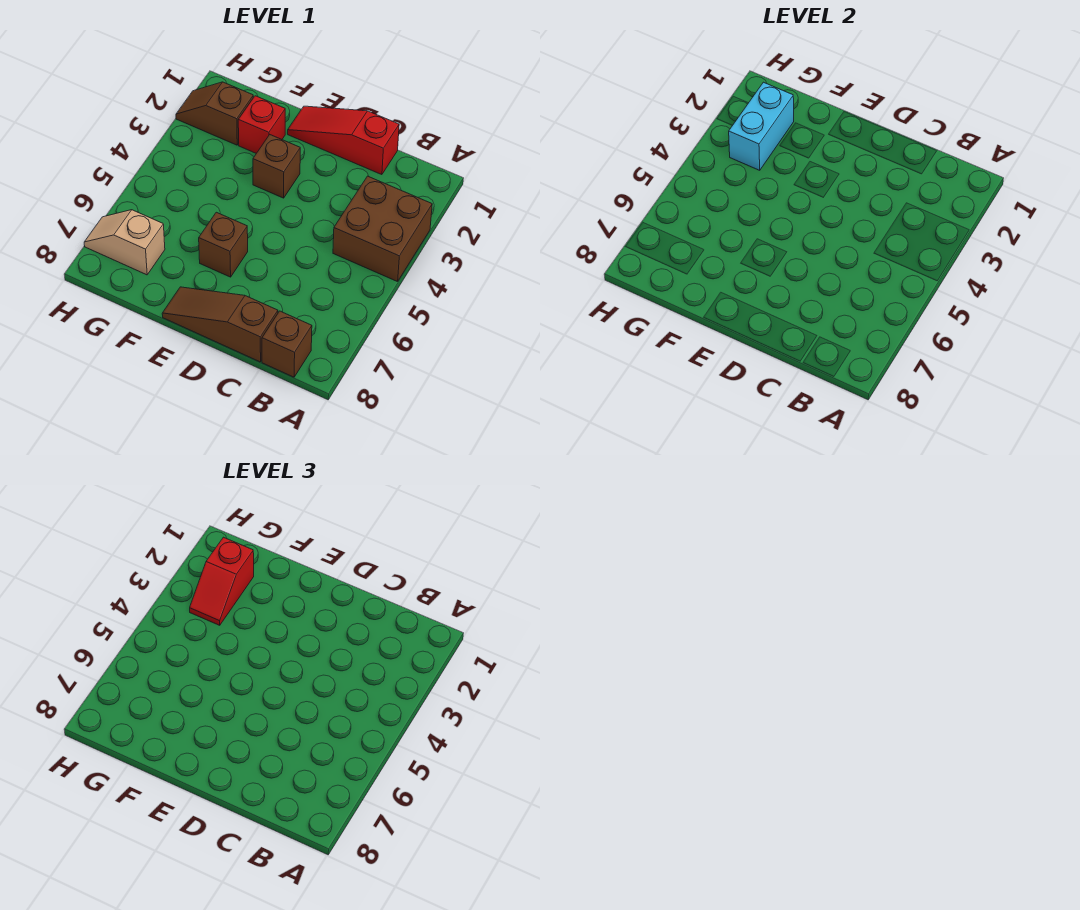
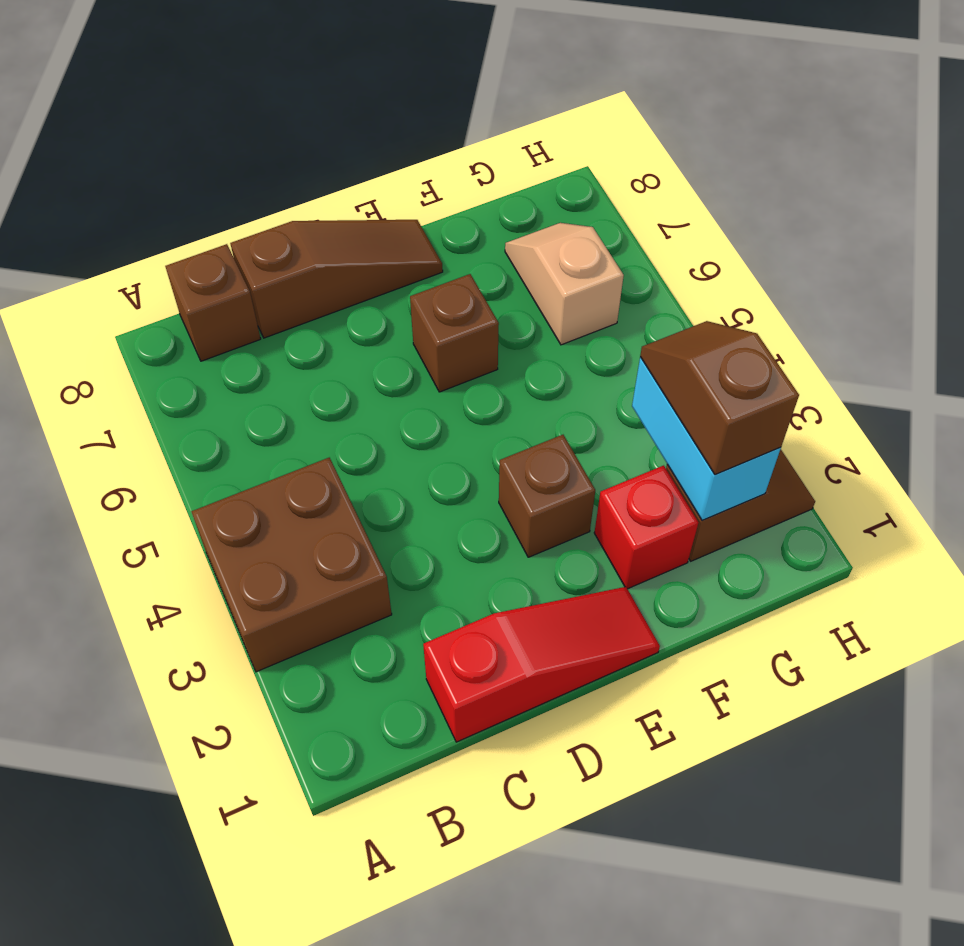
red 1x2 slope [190,537,254,625] -> brown 1x2 slope [640,321,799,474]
tan 1x2 slope [84,210,165,275] -> tan 1x2 slope turned to [505,223,624,345]

